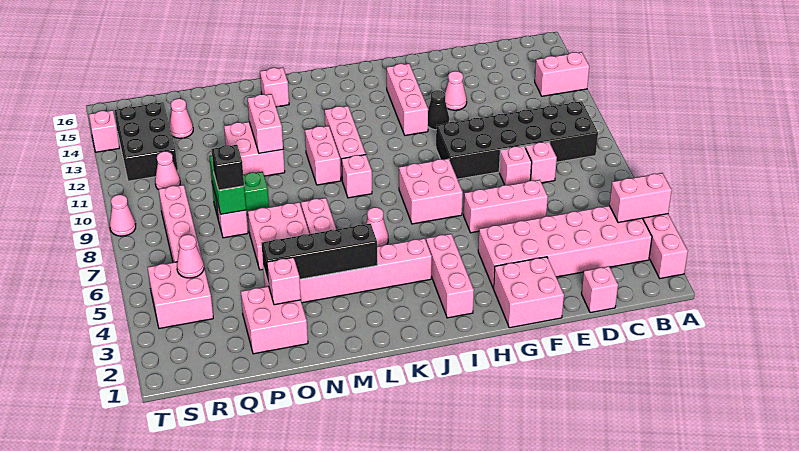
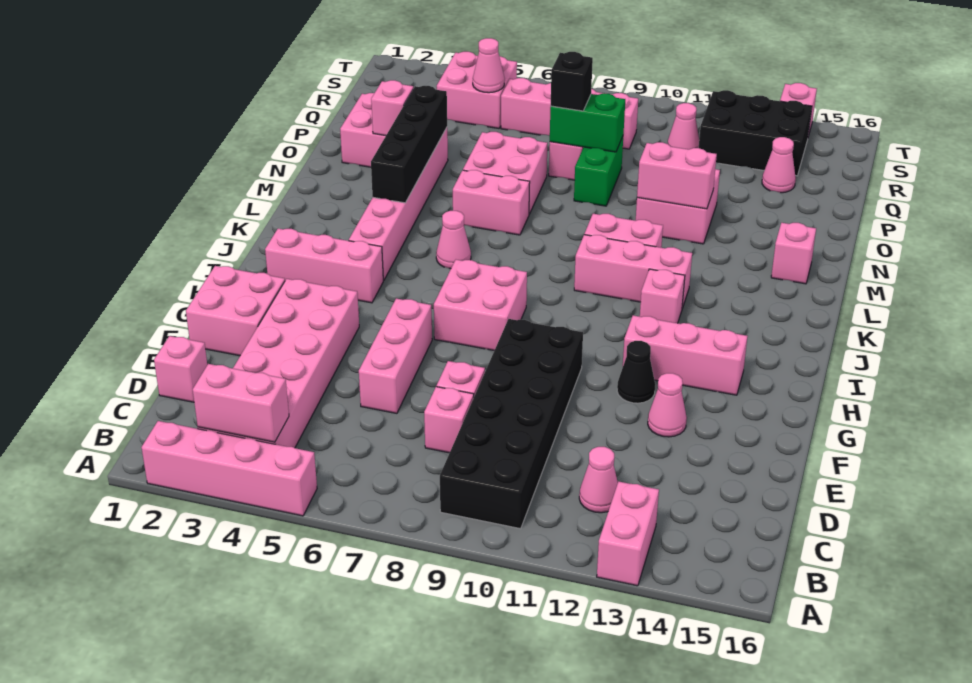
pink 1x2 brick [609,173,672,223] -> pink 1x2 brick turned to [193,364,289,442]
pink 1x1 brick [342,155,372,198] -> pink 1x1 brick moved to [640,269,685,323]
pink 1x1 cone [110,195,136,236] -> pink 1x1 cone moved to [579,447,618,513]

